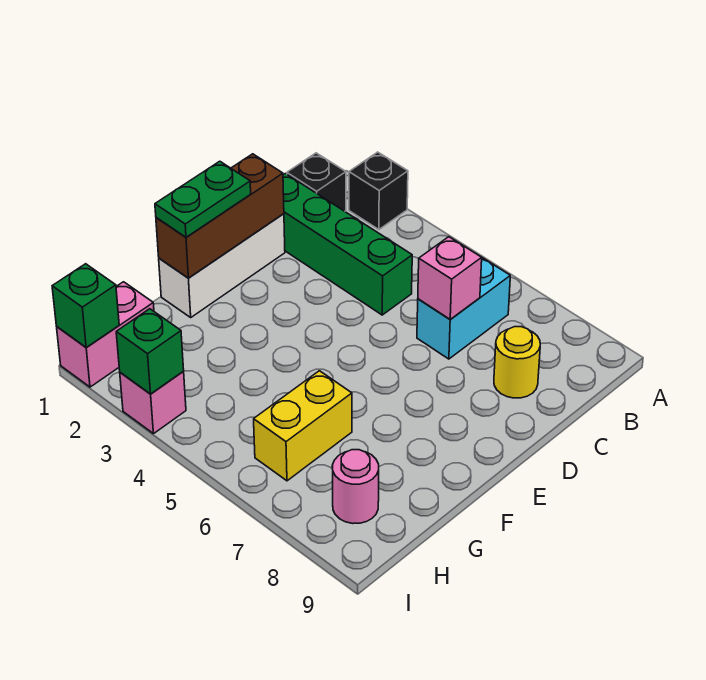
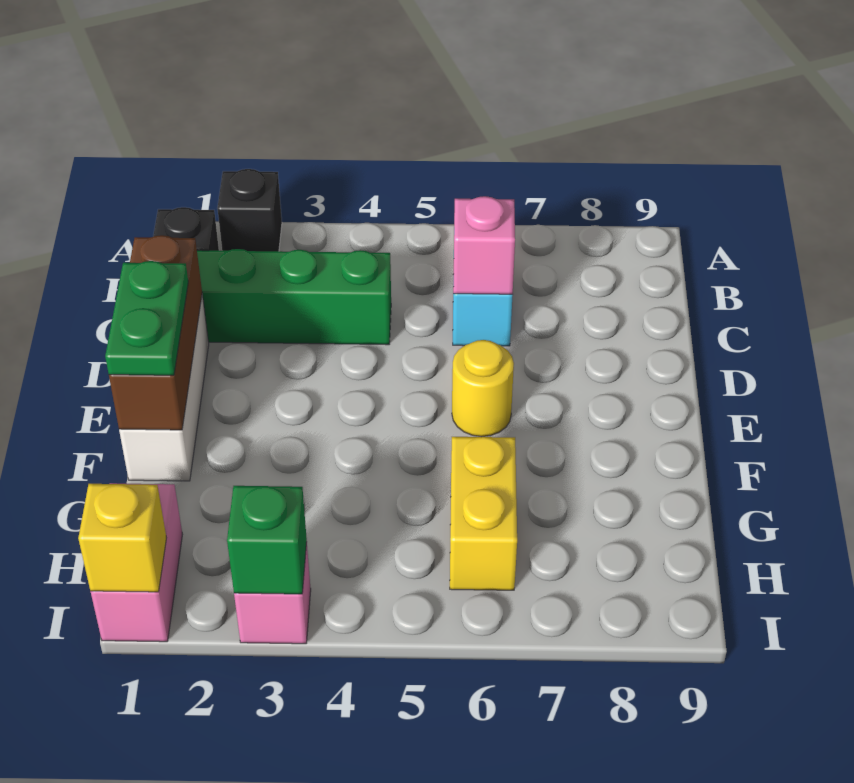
yellow 1x1 round brick [494,327,540,398] -> yellow 1x1 round brick moved to [452,340,514,437]
pink 1x1 round brick [332,450,379,524] -> none
green 1x1 brick [52,264,119,348] -> yellow 1x1 brick [78,484,167,592]

